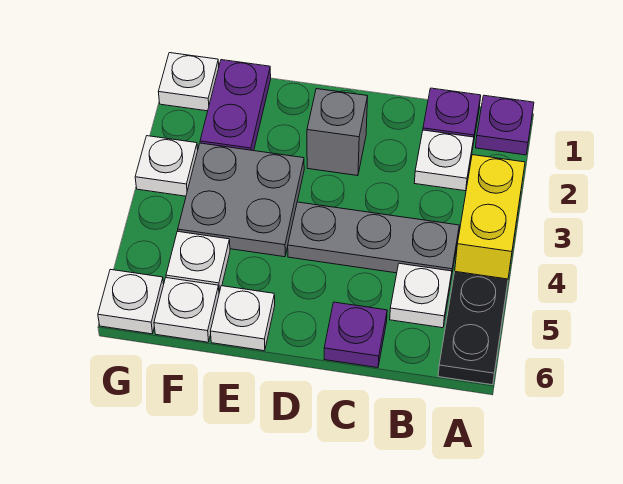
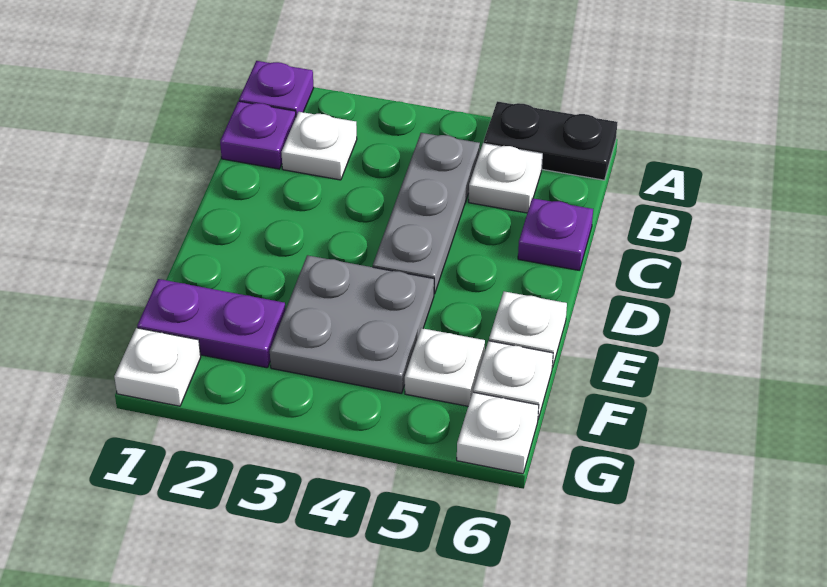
yellow 1x2 brick [455,155,525,279] -> none
grey 1x1 brick [307,89,368,176] -> none
white 1x1 plate [135,136,198,196] -> none

